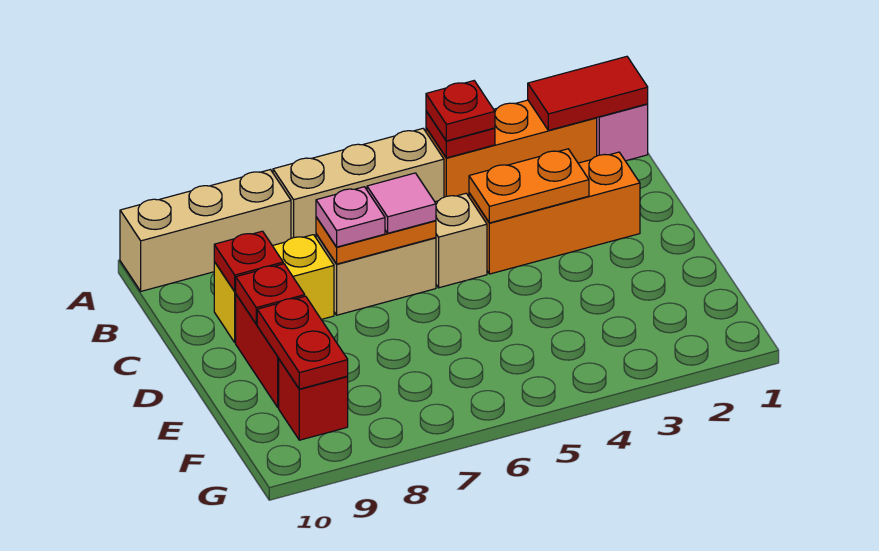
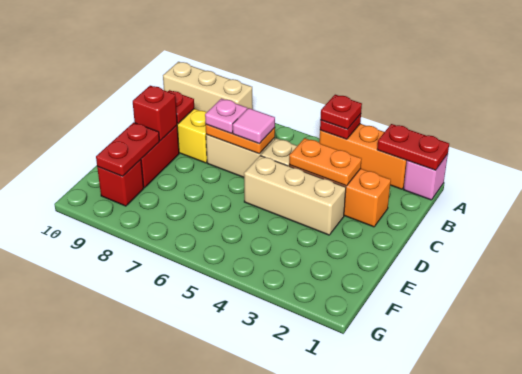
red 1x2 tile [528,56,648,130] -> red 1x2 plate [377,124,449,170]
tan 1x3 brick [273,129,444,238] -> tan 1x3 brick moved to [244,156,346,235]
red 1x1 plate [236,264,305,324] -> red 1x1 brick [133,86,177,141]

